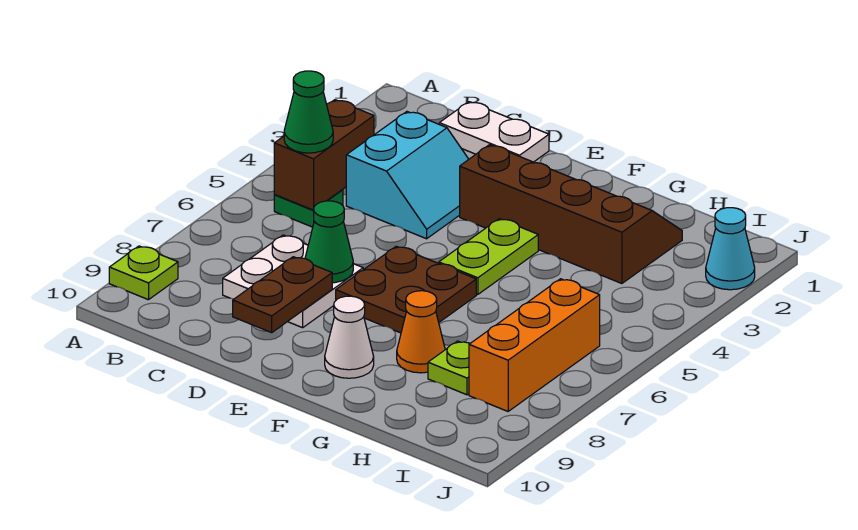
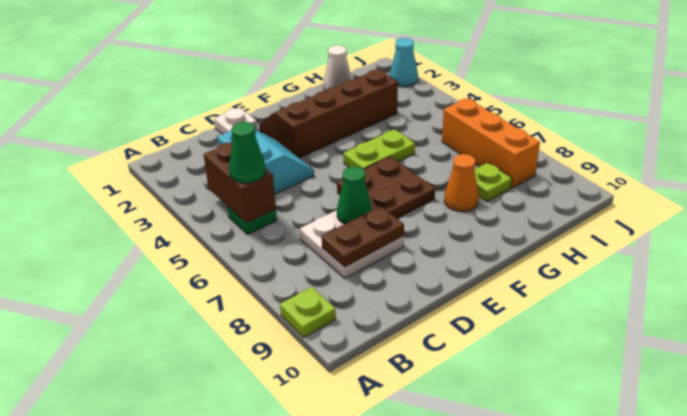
white 1x2 plate [439,102,549,162] -> white 1x1 plate [214,108,257,134]
brown 1x2 plate [233,257,332,333] -> brown 1x2 plate turned to [322,206,404,267]
lime 1x2 plate [439,219,538,295] -> lime 1x2 plate turned to [343,129,415,169]
white 1x1 cone [325,296,374,378] -> white 1x1 cone moved to [324,45,352,91]

